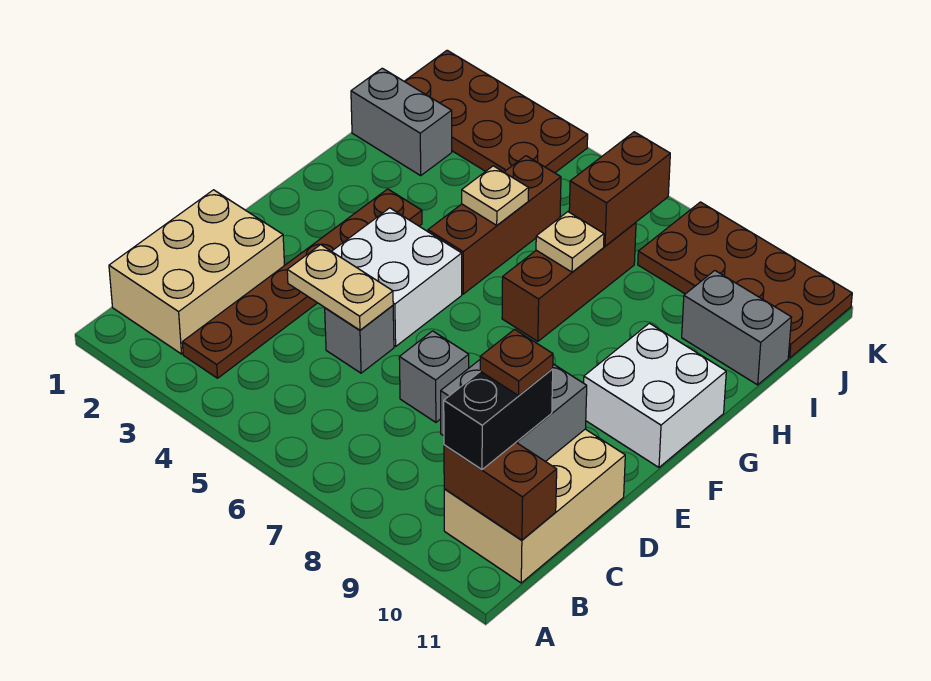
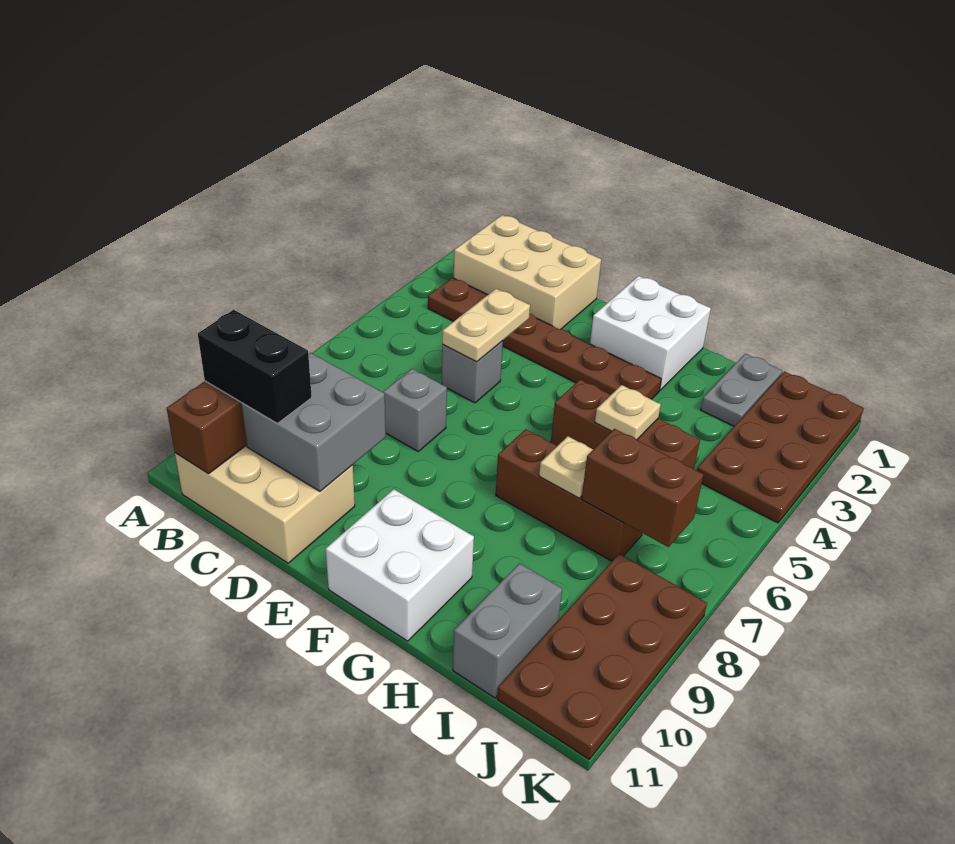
brown 1x1 plate [480,329,553,396] -> none
white 2x2 brick [332,208,462,346] -> white 2x2 brick moved to [590,276,711,390]
grey 1x2 brick [351,68,452,175] -> grey 1x2 plate [701,354,782,426]

